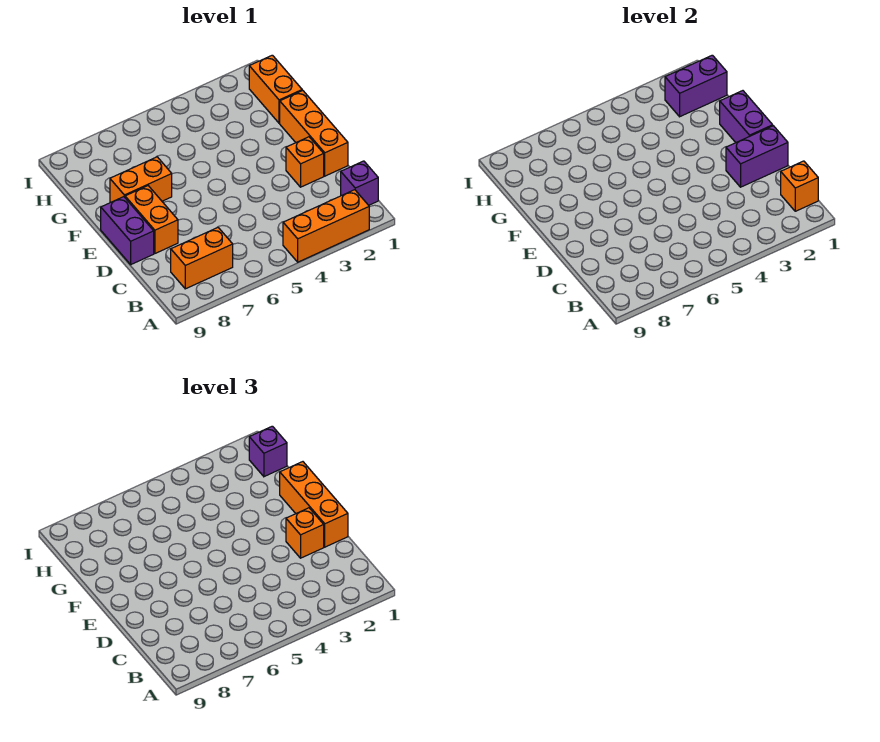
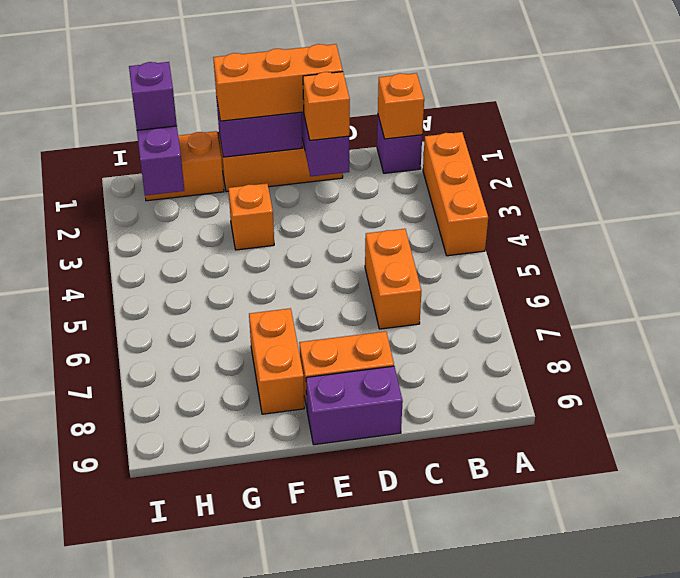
orange 1x2 brick [171,228,233,289] -> orange 1x2 brick moved to [365,229,421,329]
orange 1x1 brick [286,137,324,187] -> orange 1x1 brick moved to [228,183,274,250]

